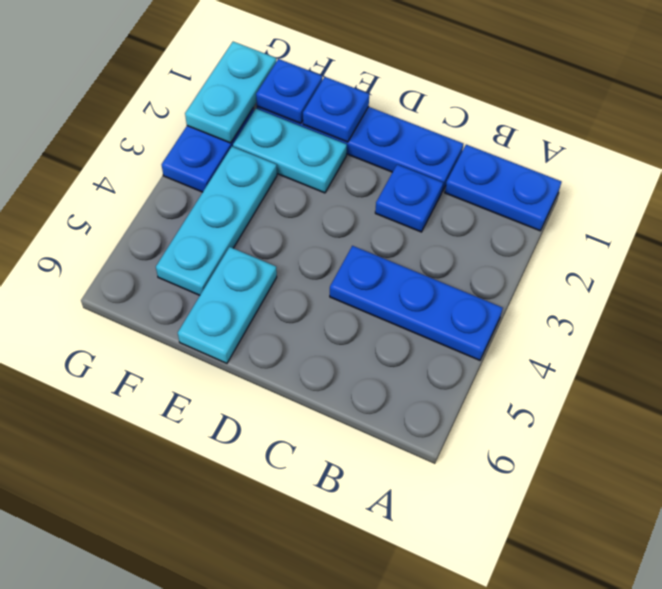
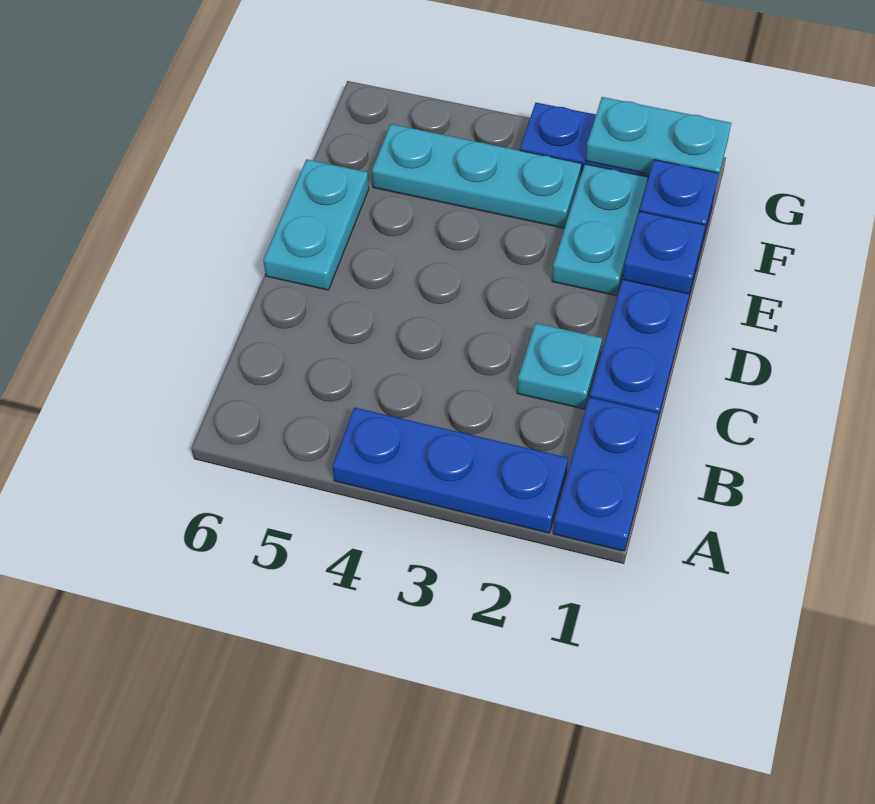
blue 1x3 plate [330,246,503,360] -> blue 1x3 plate turned to [332,408,568,533]
blue 1x1 plate [375,164,443,232] -> cyan 1x1 plate [517,323,602,409]
cyan 1x2 plate [178,247,277,363] -> cyan 1x2 plate turned to [263,159,369,290]

